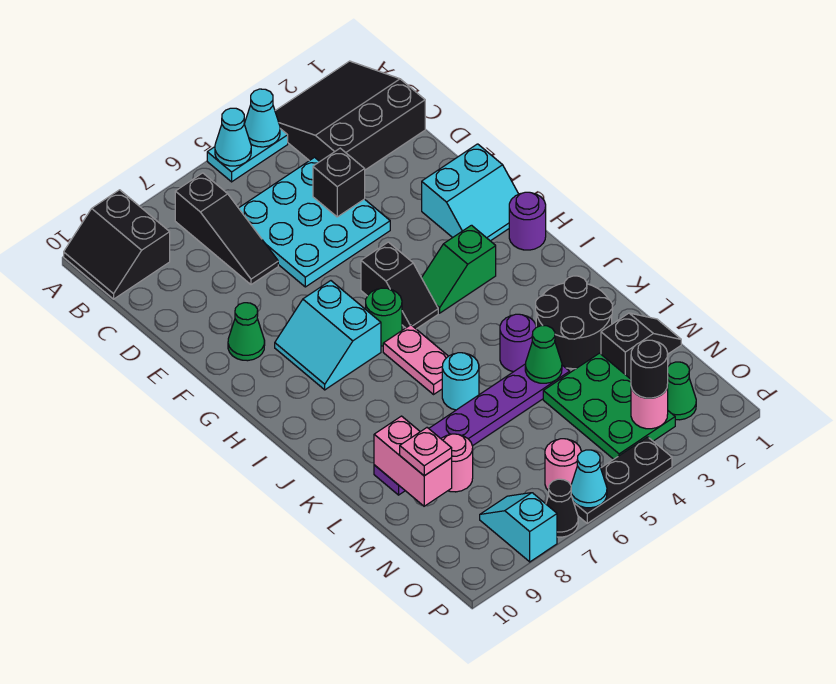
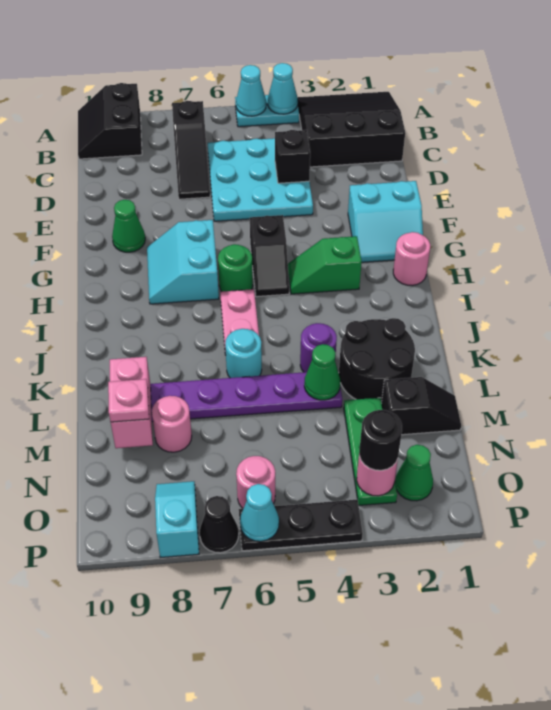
purple 1x1 round brick [509,192,546,250] -> pink 1x1 round brick [393,232,430,285]
green 2x3 plate [543,353,675,459] -> green 1x3 plate [344,398,397,506]

